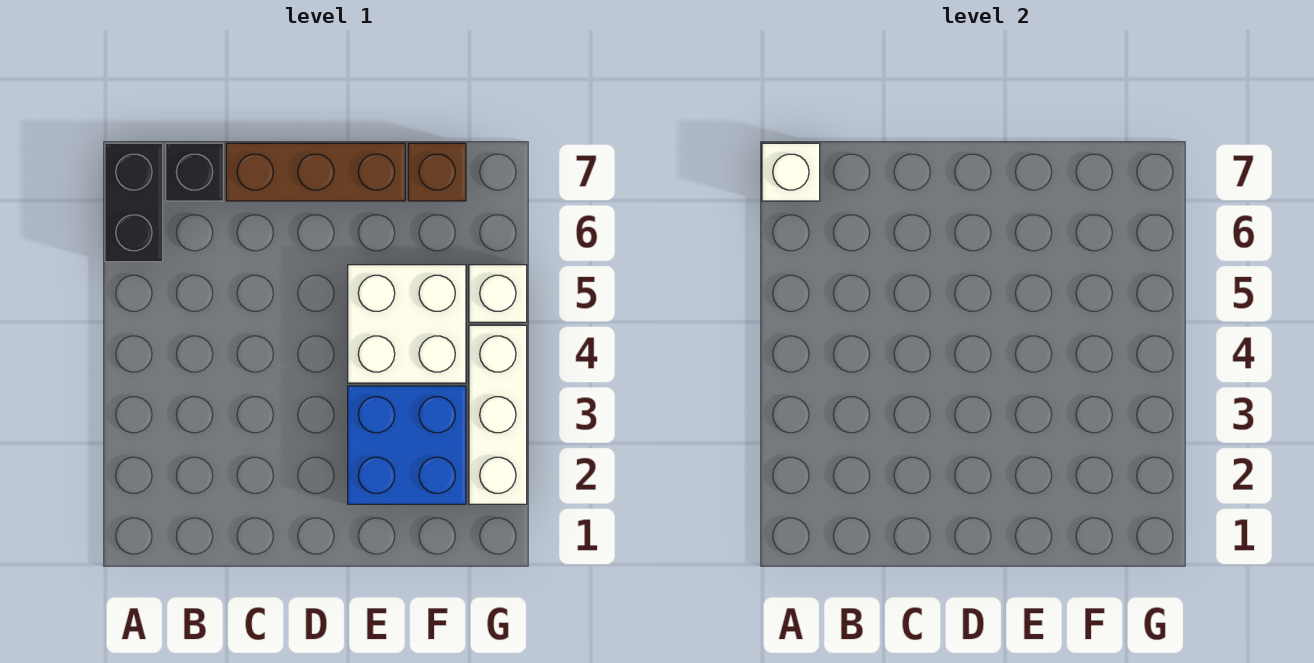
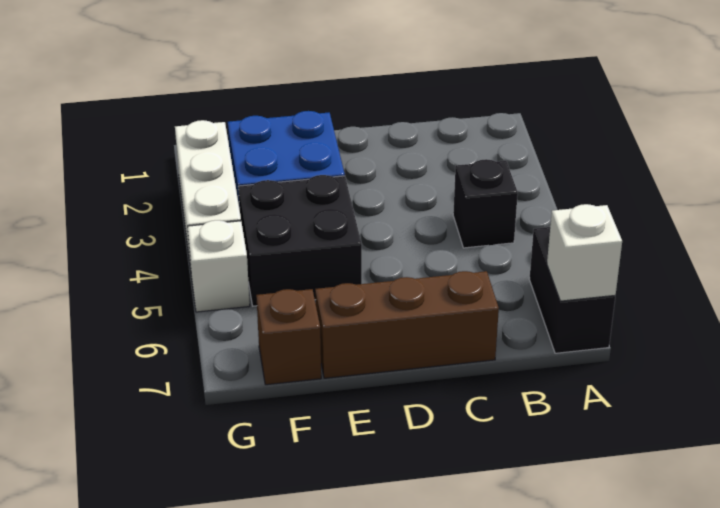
black 1x1 brick [166,143,223,201] -> black 1x1 brick moved to [453,159,518,248]
white 2x2 brick [348,265,466,383] -> black 2x2 brick [238,175,362,306]

